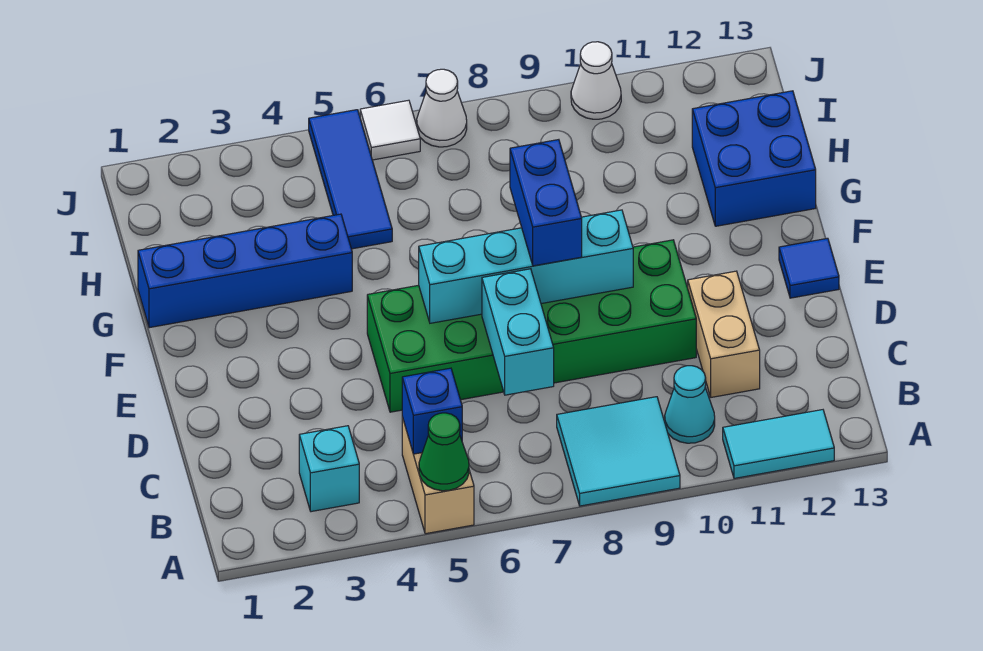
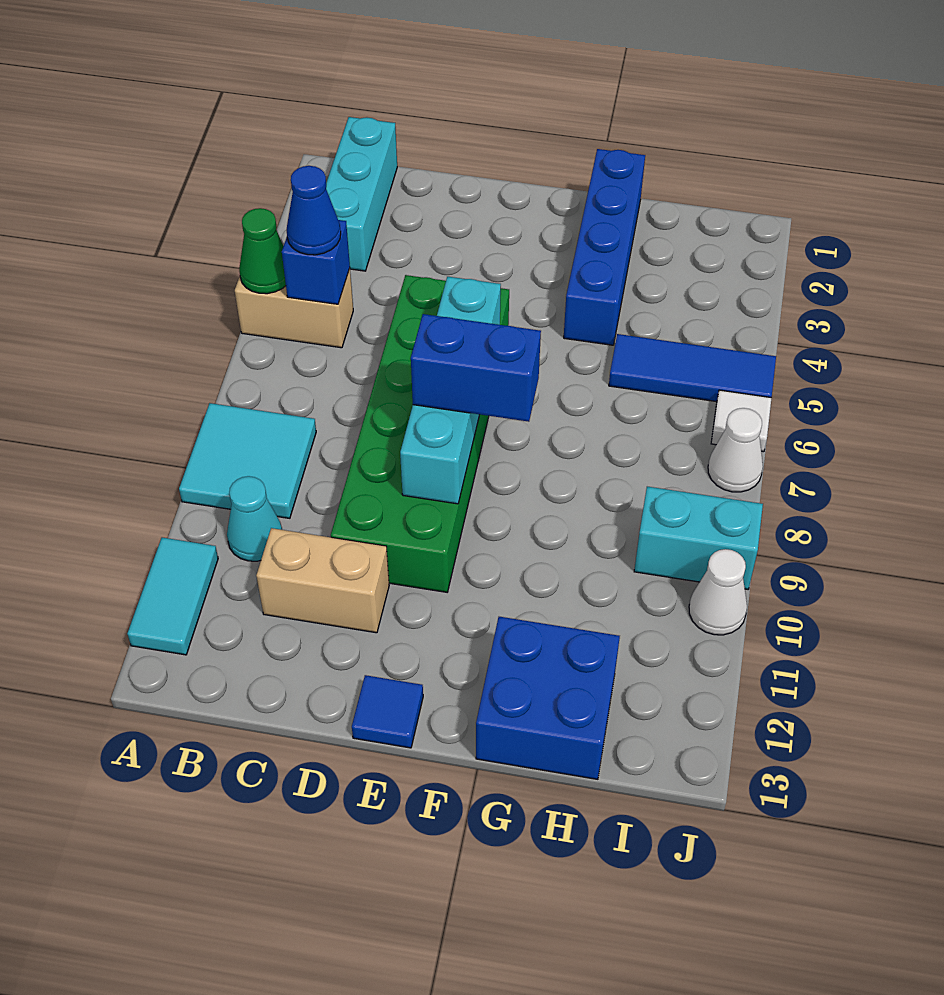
cyan 1x1 brick [299,426,359,512] -> cyan 1x3 brick [326,117,397,271]
none -> blue 1x1 cone [287,166,341,255]
cyan 1x2 brick [482,269,554,395] -> cyan 1x2 brick moved to [634,487,763,589]

